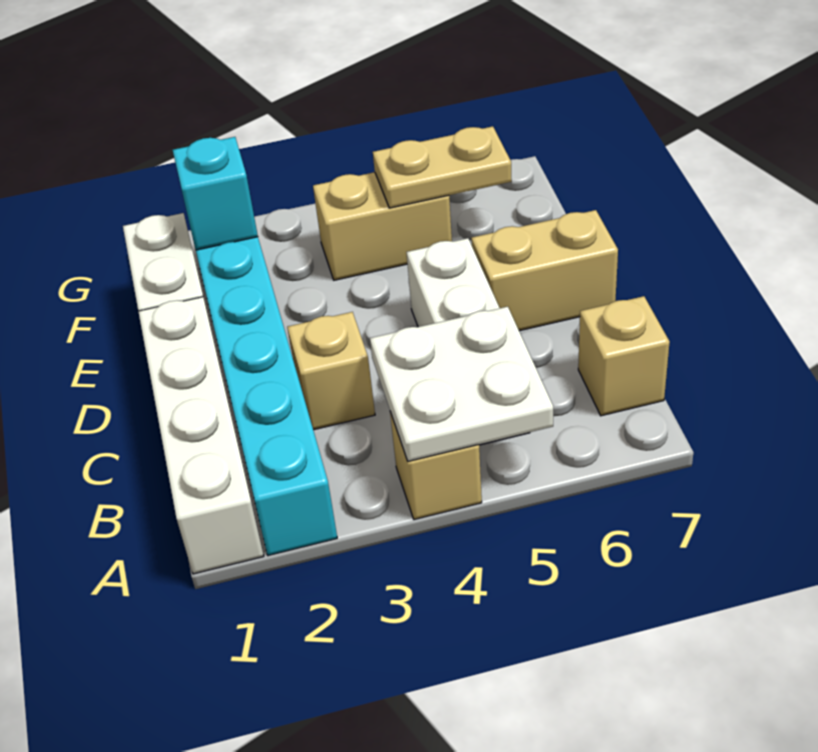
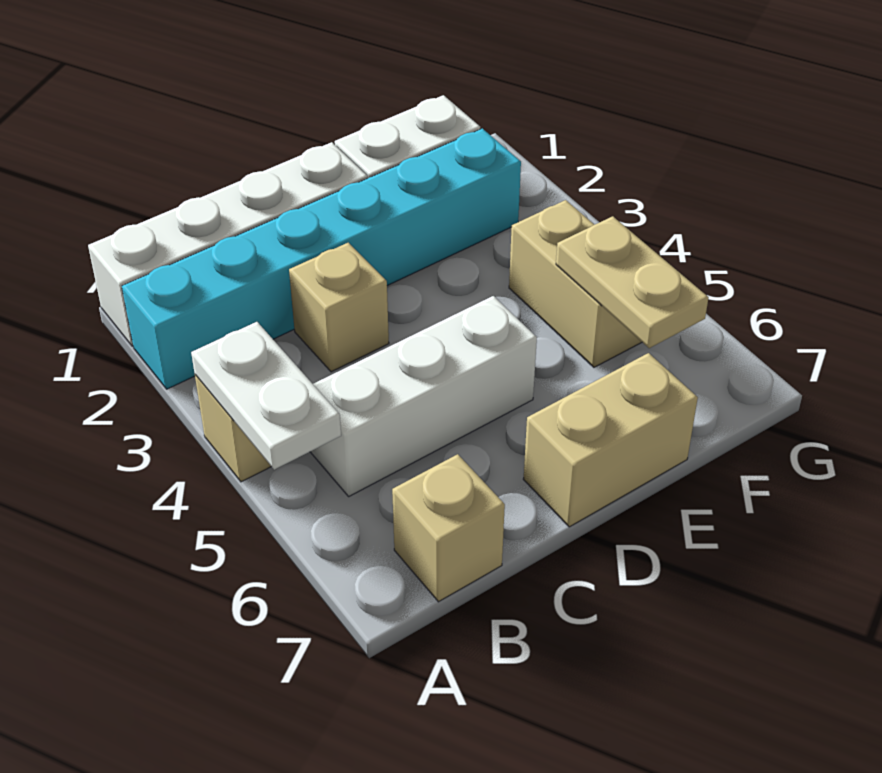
white 2x2 plate [370,307,553,461] -> white 1x2 plate [191,322,341,470]
tan 1x2 brick [471,210,618,331] -> tan 1x2 brick turned to [523,353,698,527]
cyan 1x1 brick [173,137,258,250] -> none

